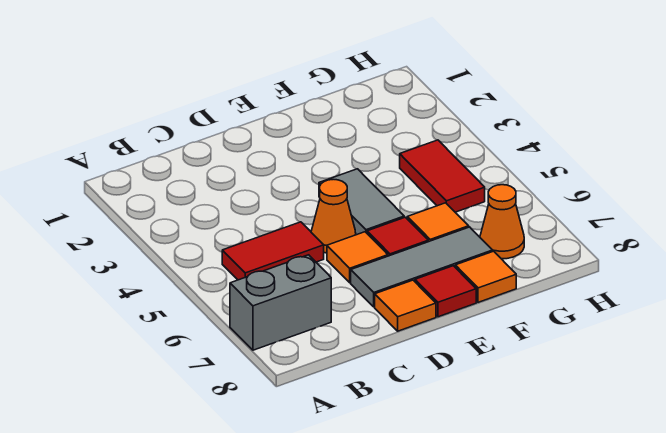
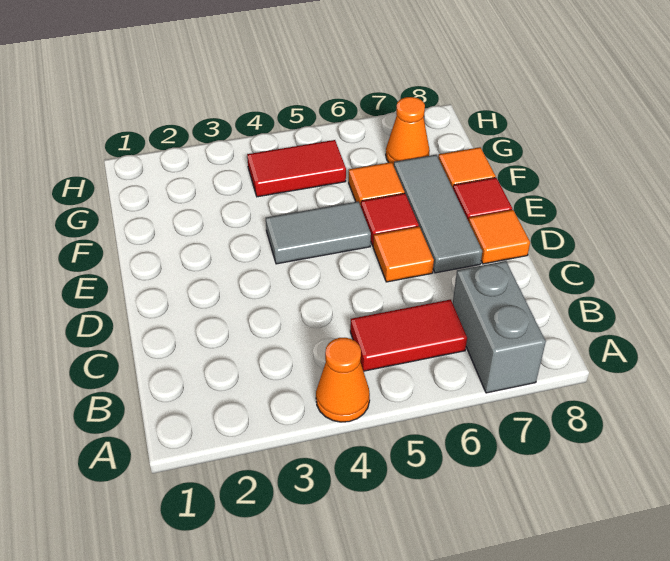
red 1x2 tile [222,222,324,280] -> red 1x2 tile turned to [350,299,467,371]
orange 1x1 cone [311,179,356,253] -> orange 1x1 cone moved to [316,338,370,422]

